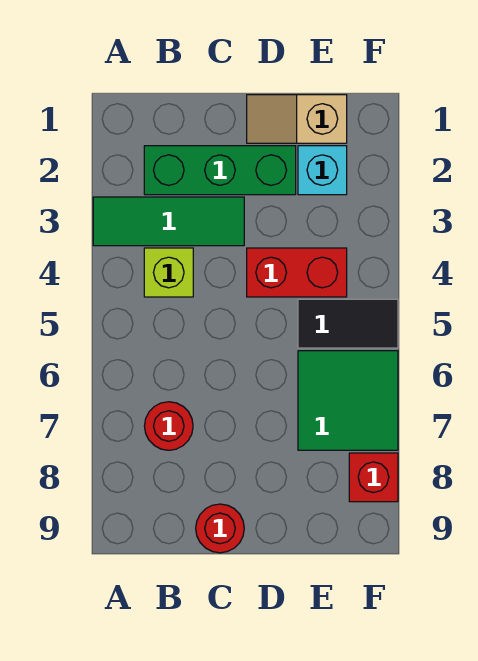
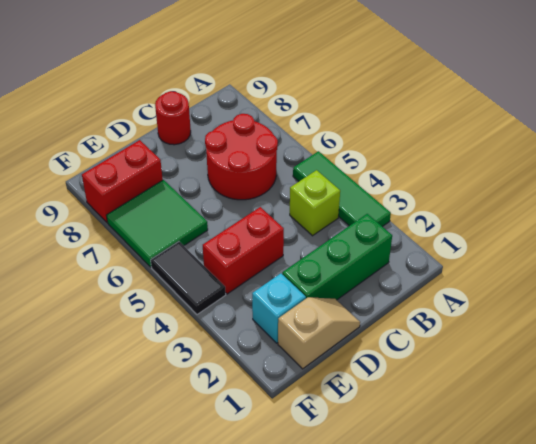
green 1x3 tile [93,197,244,246] -> green 1x3 tile turned to [293,151,391,227]
red 1x1 round brick [145,402,193,450] -> red 2x2 round brick [205,114,278,200]
black 1x2 tile [298,299,398,348] -> black 1x2 tile turned to [151,242,226,314]
red 1x1 brick [349,453,398,502] -> red 1x2 brick [82,140,163,222]

